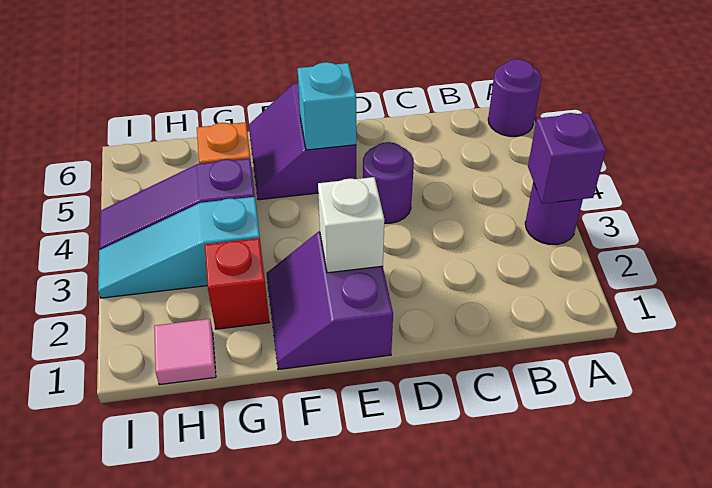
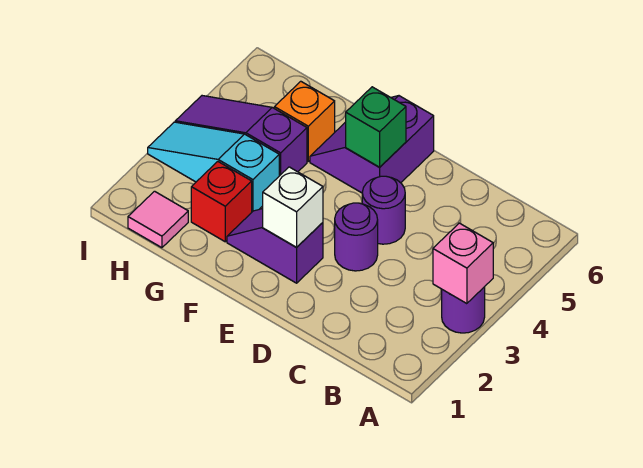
purple 1x1 brick [528,113,606,204] -> pink 1x1 brick [433,223,493,304]
purple 1x1 round brick [488,59,541,136] -> purple 1x1 round brick moved to [335,203,378,271]
purple 2x2 slope [266,231,393,370] -> purple 1x2 slope [227,209,323,283]
cyan 1x1 brick [298,62,356,150] -> green 1x1 brick [346,87,406,167]

